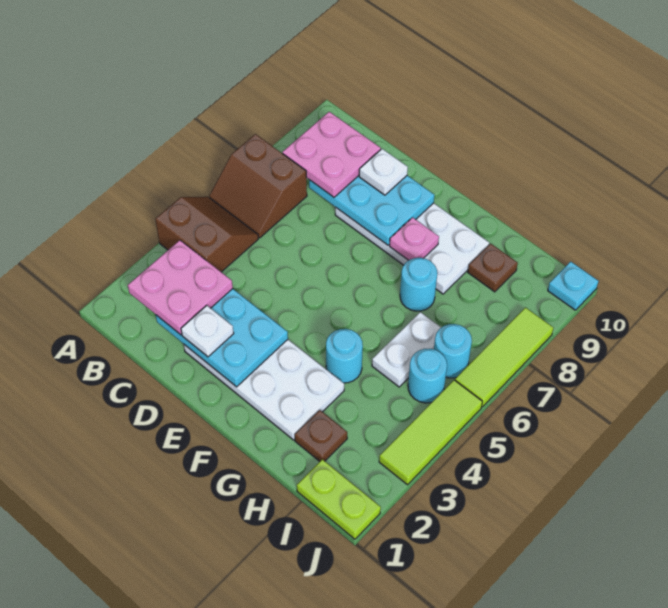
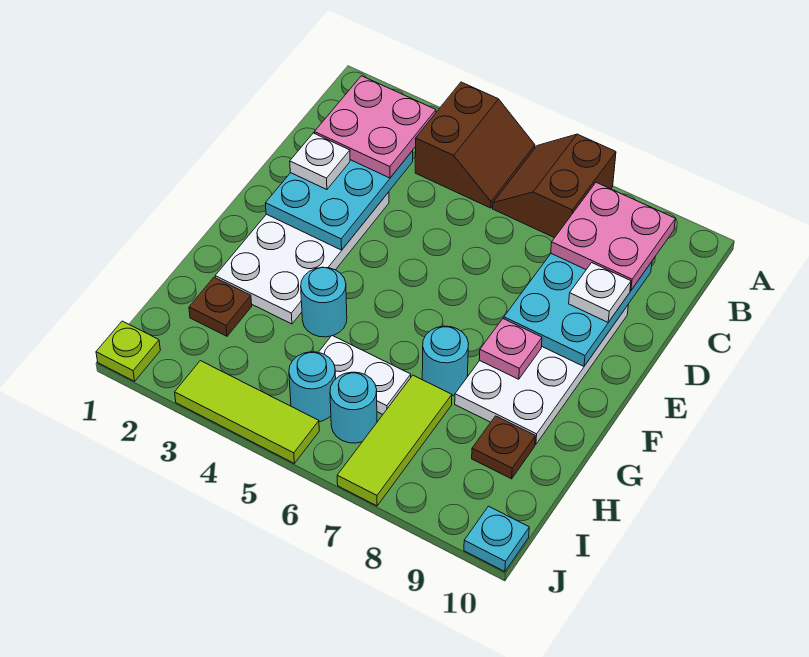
lime 1x2 plate [297,459,381,539] -> lime 1x1 plate [96,321,160,381]
lime 1x3 tile [455,308,553,407] -> lime 1x3 tile turned to [337,375,452,506]

